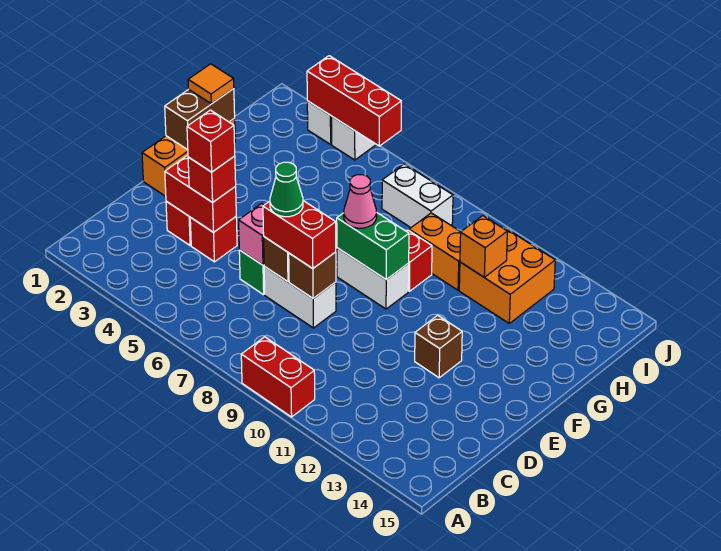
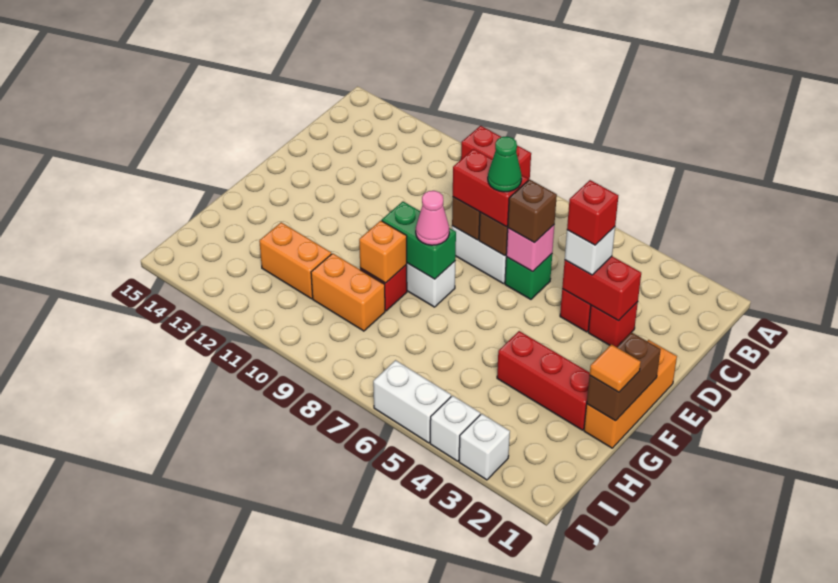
red 1x1 brick [188,156,236,202] -> white 1x1 brick [565,227,615,275]
brown 1x1 brick [415,315,462,378] -> brown 1x1 brick moved to [508,179,557,243]
orange 2x2 brick [459,228,555,323] -> orange 1x2 brick [259,222,331,299]
orange 1x1 brick [460,216,507,277] -> orange 1x1 brick moved to [359,221,407,283]
white 1x2 brick [382,164,453,227] -> white 1x2 brick moved to [373,360,451,443]
red 1x3 brick [307,56,401,146] -> red 1x3 brick moved to [497,331,590,430]

